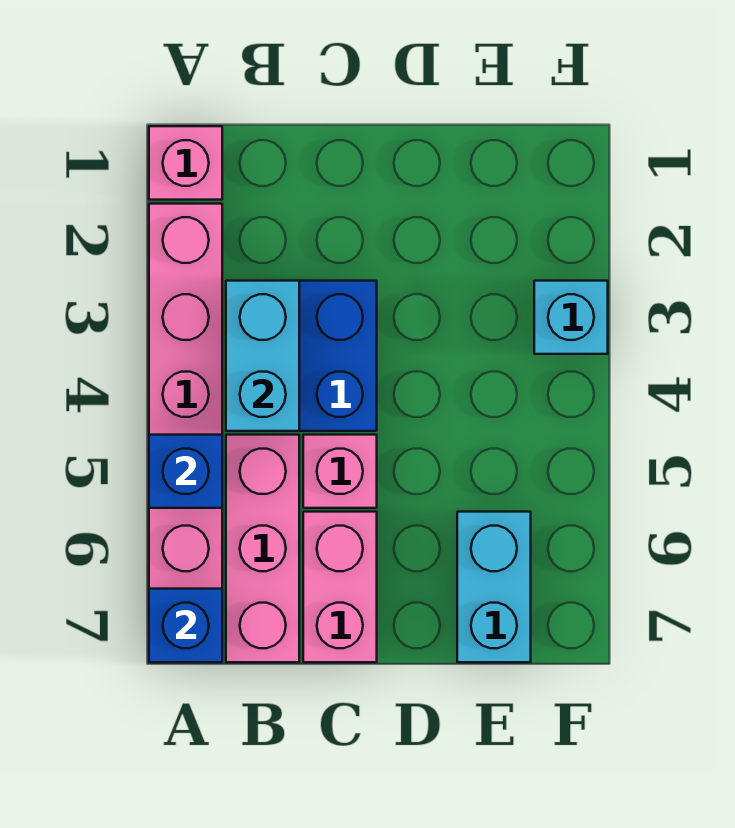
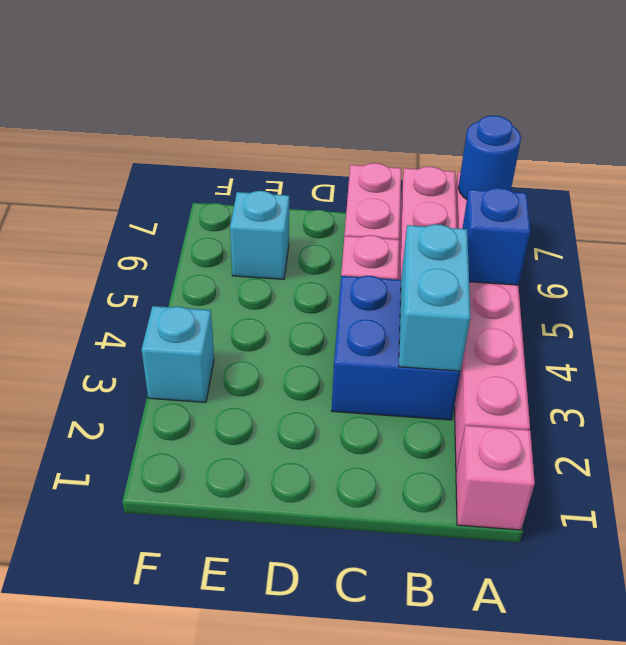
blue 1x1 brick [149,589,222,662] -> blue 1x1 round brick [458,116,521,199]
cyan 1x2 brick [457,512,531,662] -> cyan 1x1 brick [230,191,289,279]

